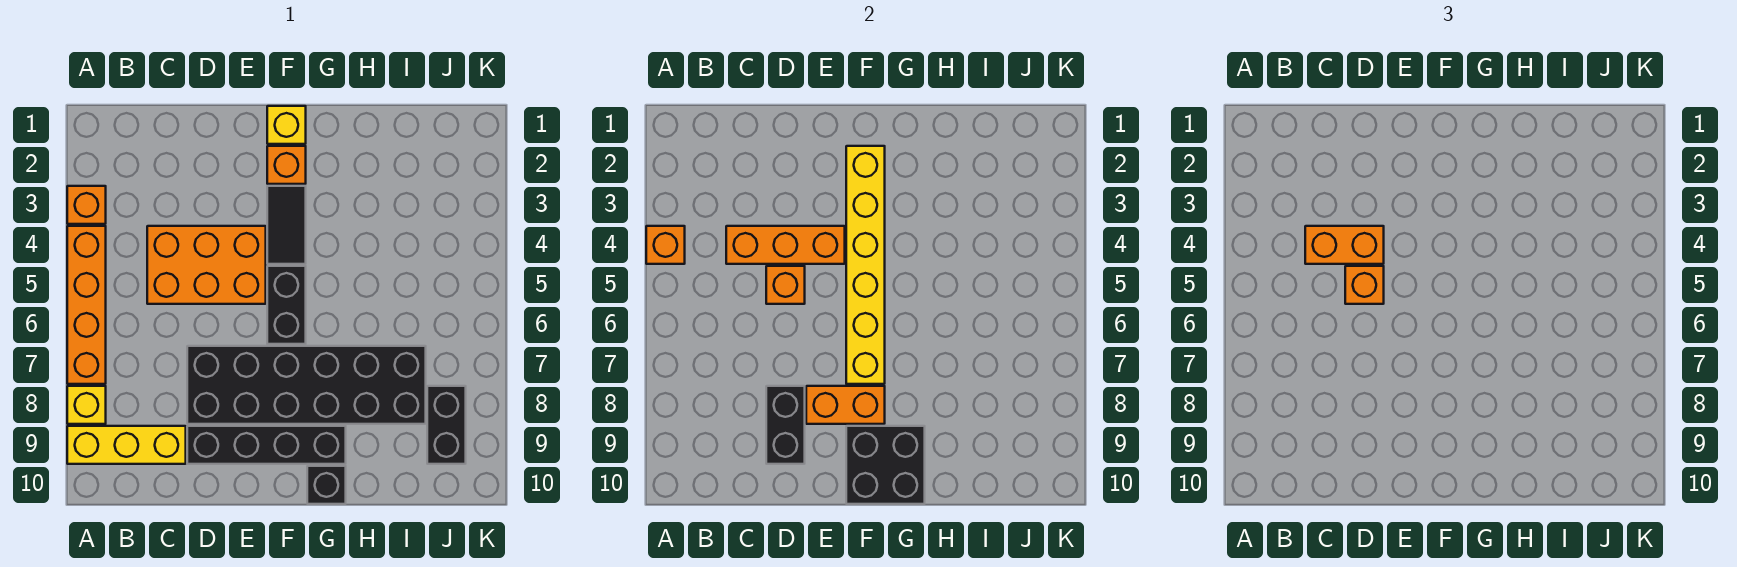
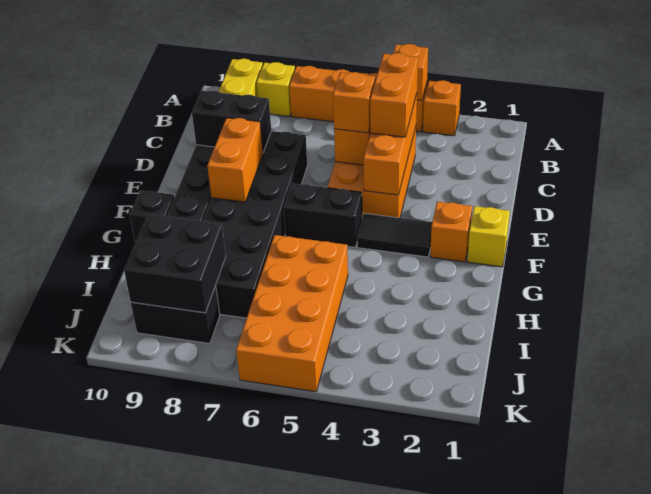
yellow 1x6 brick [846,146,885,384] -> none
black 2x2 brick [846,426,925,504] -> black 2x2 brick moved to [124,215,226,313]
none -> orange 2x4 brick [236,235,348,392]

